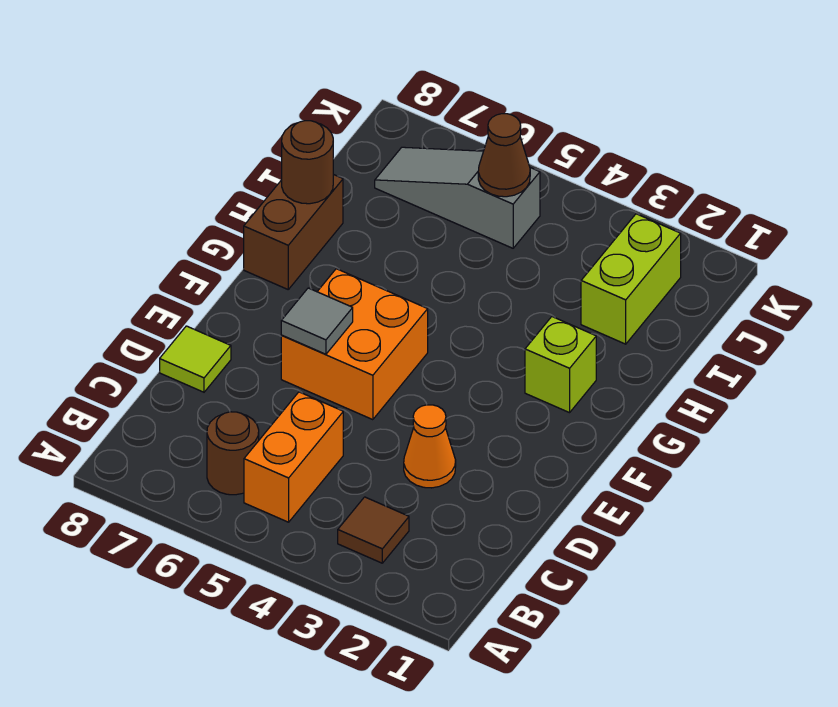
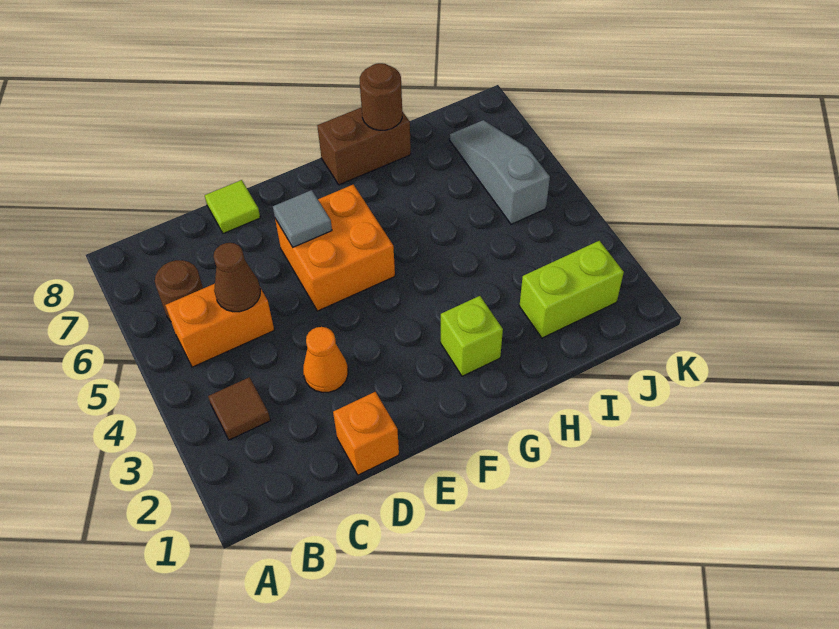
none -> orange 1x1 brick [333,392,399,475]
brown 1x1 cone [478,114,530,197] -> brown 1x1 cone moved to [213,243,260,312]

